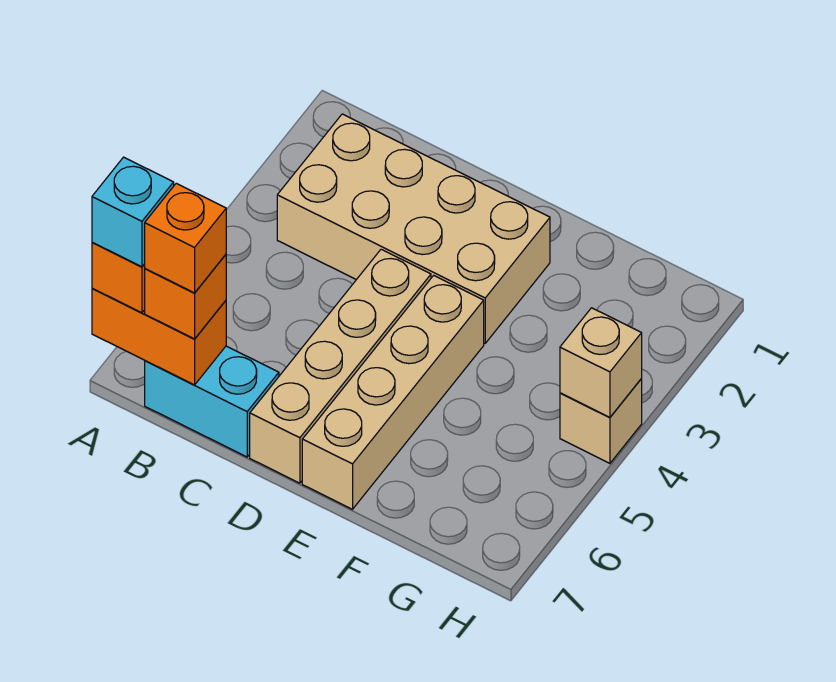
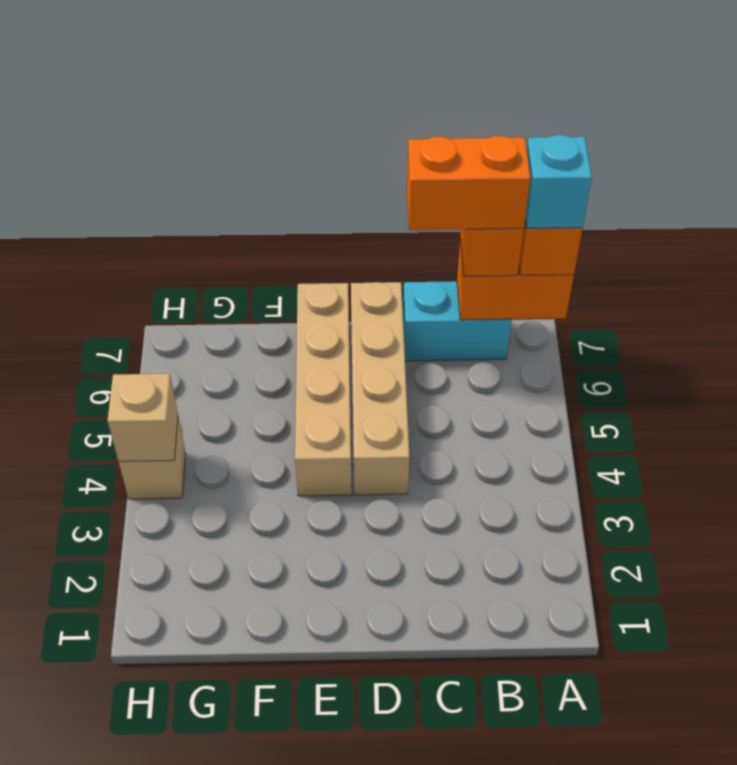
tan 2x4 brick [277,114,550,343] -> none
orange 1x1 brick [145,183,226,293] -> orange 1x2 brick [407,136,531,230]

